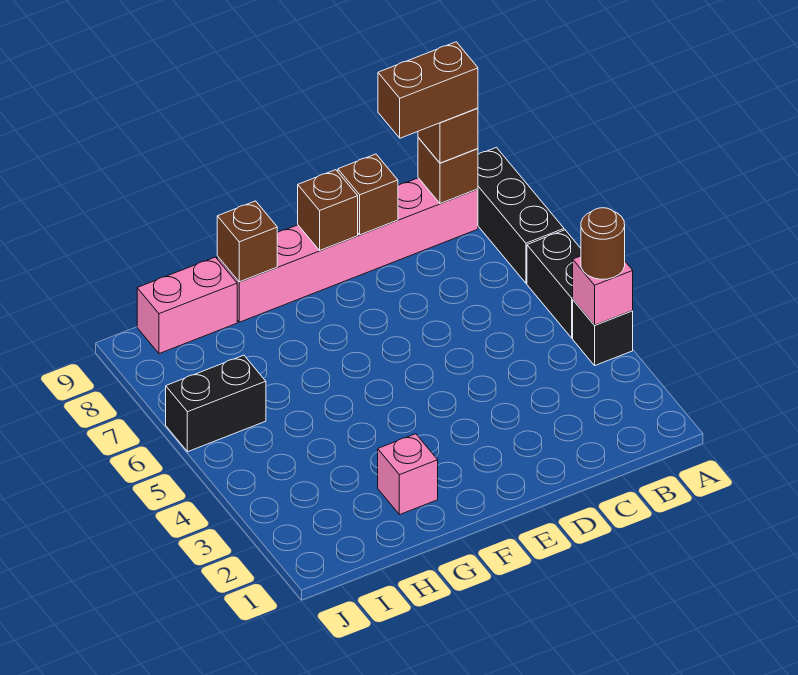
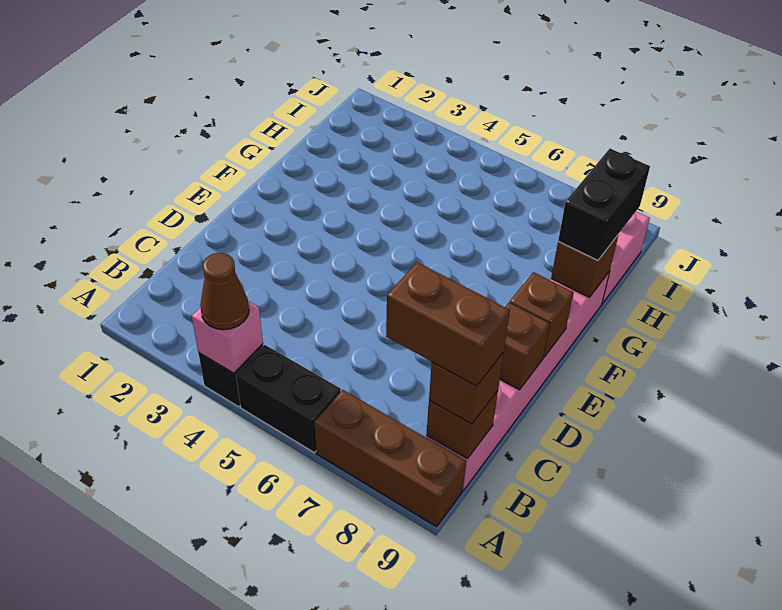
brown 1x1 round brick [581,208,625,279] -> brown 1x1 cone [200,253,249,330]
black 1x3 brick [478,147,564,283] -> brown 1x3 brick [314,390,466,527]
brown 1x2 brick [378,42,478,138] -> brown 1x2 brick turned to [386,262,510,386]
pink 1x1 brick [378,434,438,515] -> none
black 1x2 brick [166,355,266,452] -> black 1x2 brick moved to [558,149,650,260]

